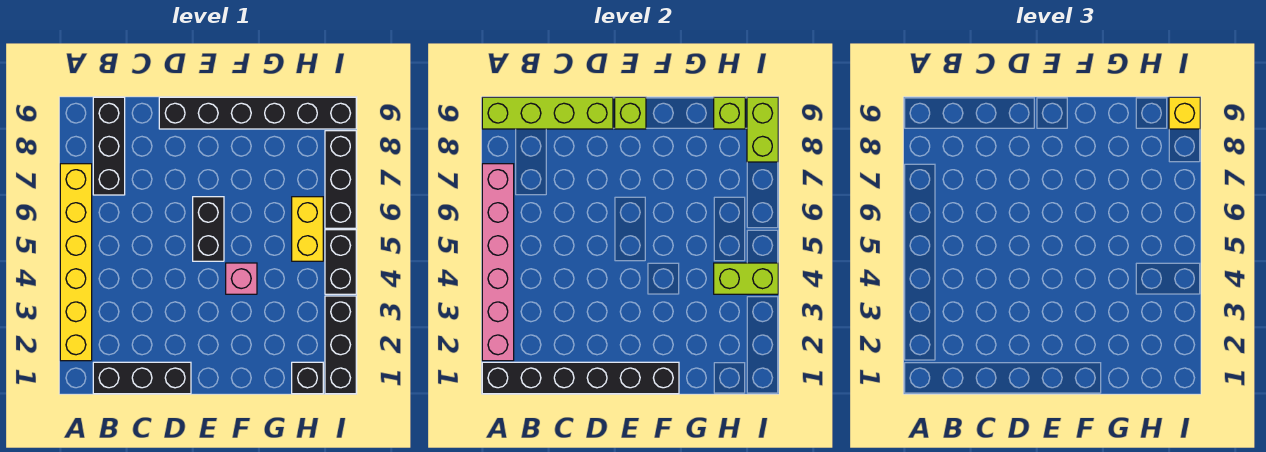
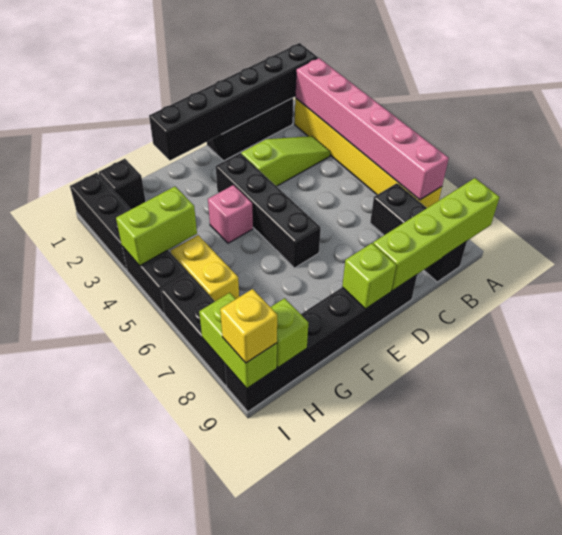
none -> lime 1x3 slope [241,136,330,186]
black 1x2 brick [193,197,224,261] -> black 1x4 brick [216,153,321,268]

